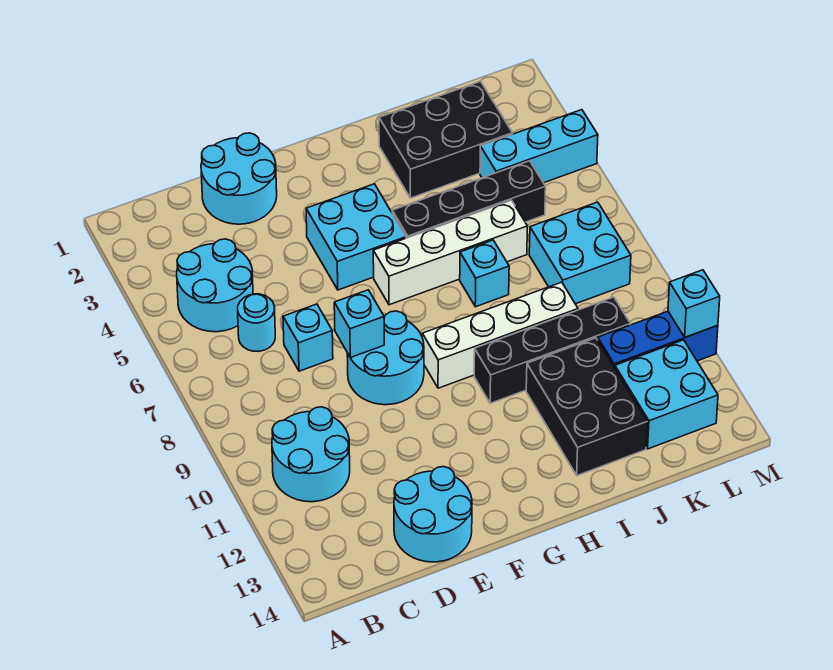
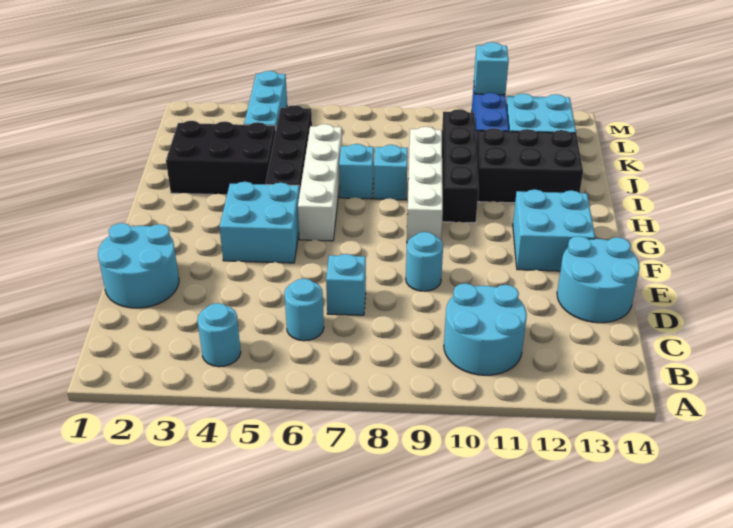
cyan 2x2 round brick [177,239,253,332] -> cyan 1x1 round brick [198,303,241,367]
cyan 2x2 round brick [347,311,424,405] -> cyan 1x1 round brick [406,232,443,291]
cyan 1x1 brick [334,290,384,358] -> cyan 1x1 brick moved to [374,145,408,200]
black 2x3 brick [379,81,513,198] -> black 2x3 brick turned to [166,121,276,195]
cyan 2x2 brick [529,202,631,304] -> cyan 2x2 brick moved to [513,190,595,271]

